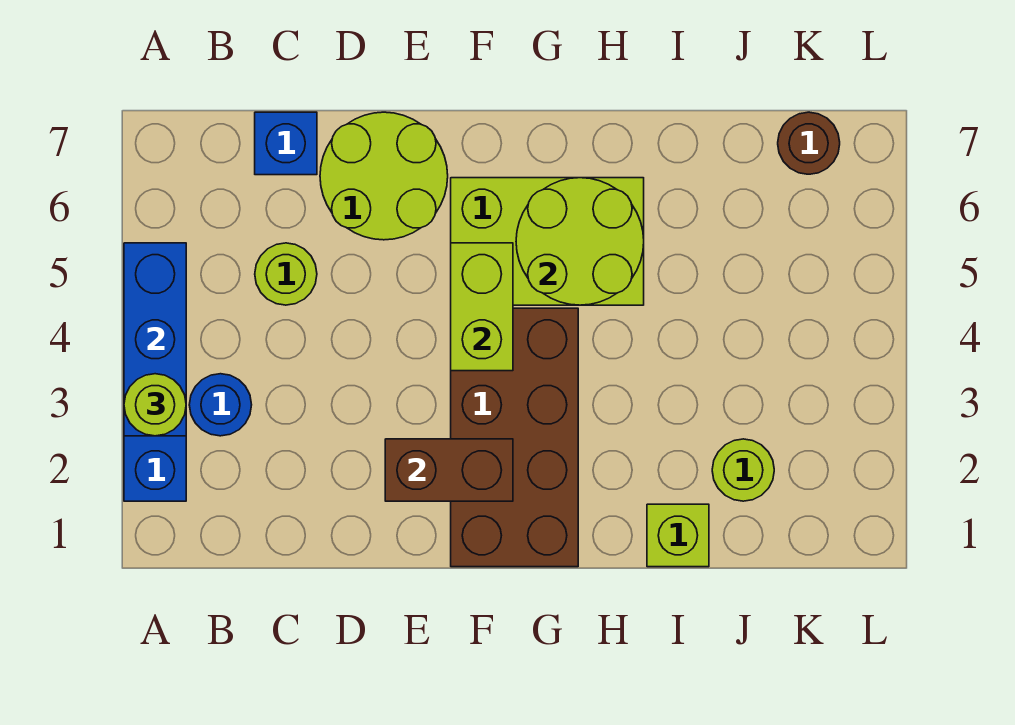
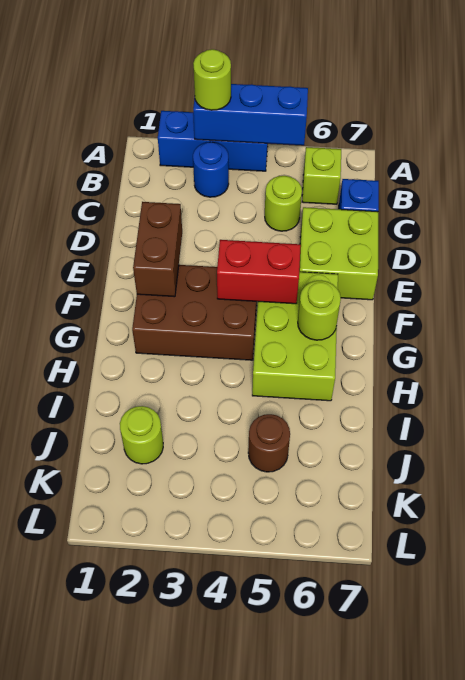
lime 2x2 round brick [320,112,448,240] -> lime 2x2 brick [299,207,378,300]
brown 2x4 brick [451,308,578,567] -> brown 2x3 brick [132,265,257,360]
lime 1x2 brick [451,243,513,371] -> red 1x2 brick [217,240,301,304]
lime 2x2 round brick [516,178,644,305] -> lime 1x1 round brick [298,281,341,340]
lime 1x1 brick [647,504,709,567] -> lime 1x1 brick moved to [302,147,341,204]
brown 1x1 round brick [778,112,840,174] -> brown 1x1 round brick moved to [248,414,290,472]

